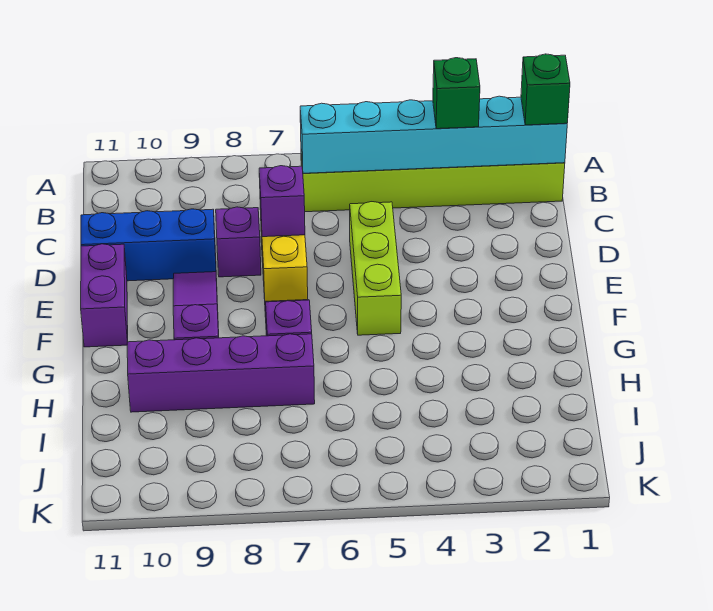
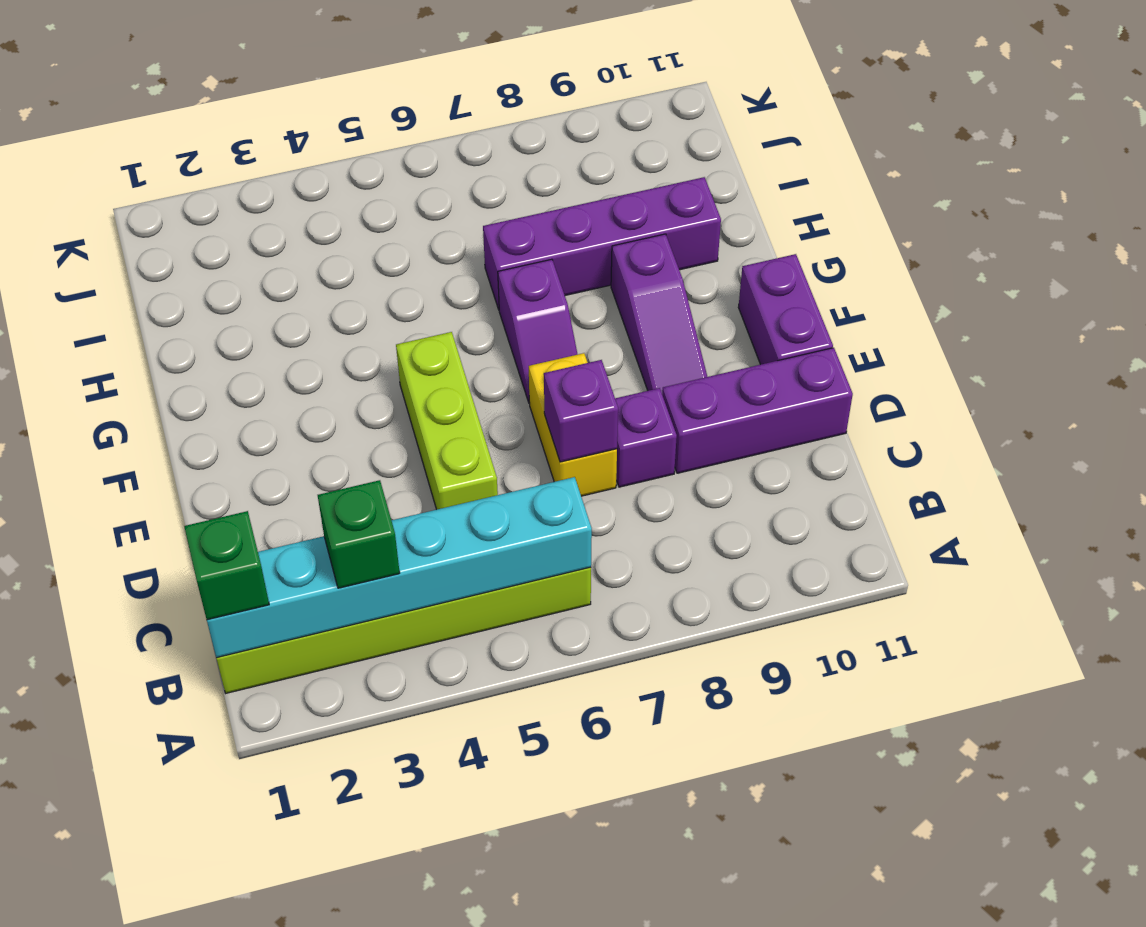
blue 1x3 brick [81,209,216,281] -> purple 1x3 brick [662,348,853,473]

